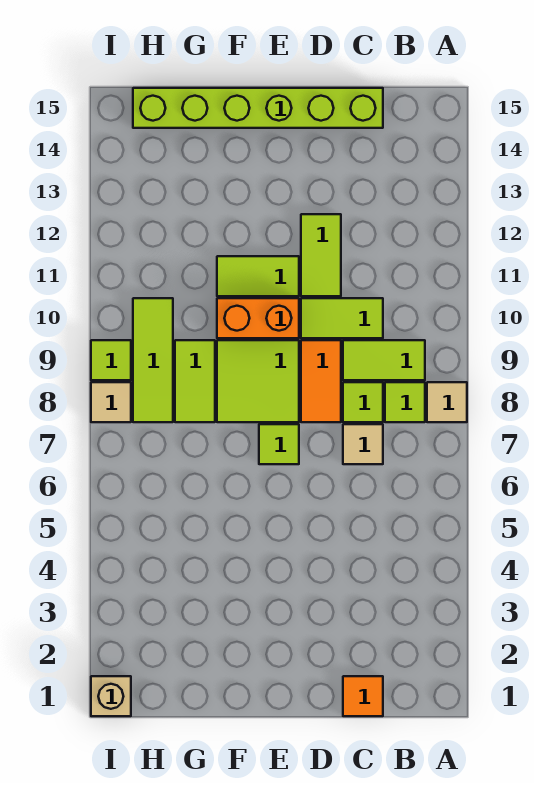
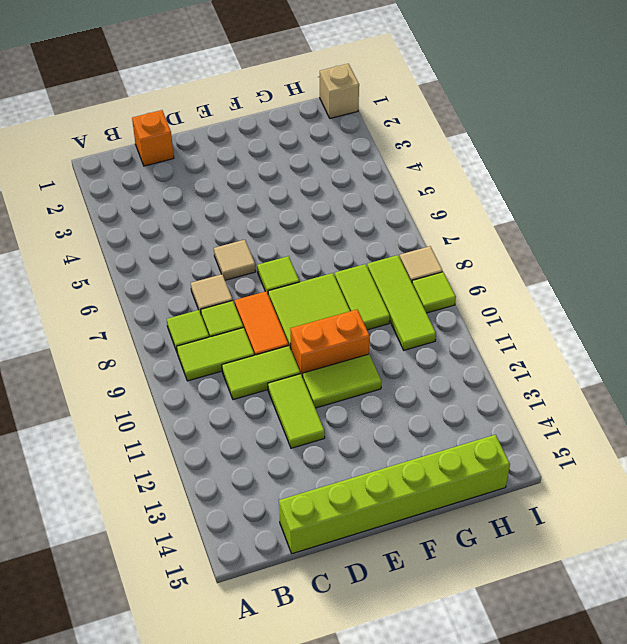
tan 1x1 tile [427,382,467,422] -> tan 1x1 tile moved to [214,240,256,280]
orange 1x1 tile [343,676,383,716] -> orange 1x1 brick [132,110,174,166]

